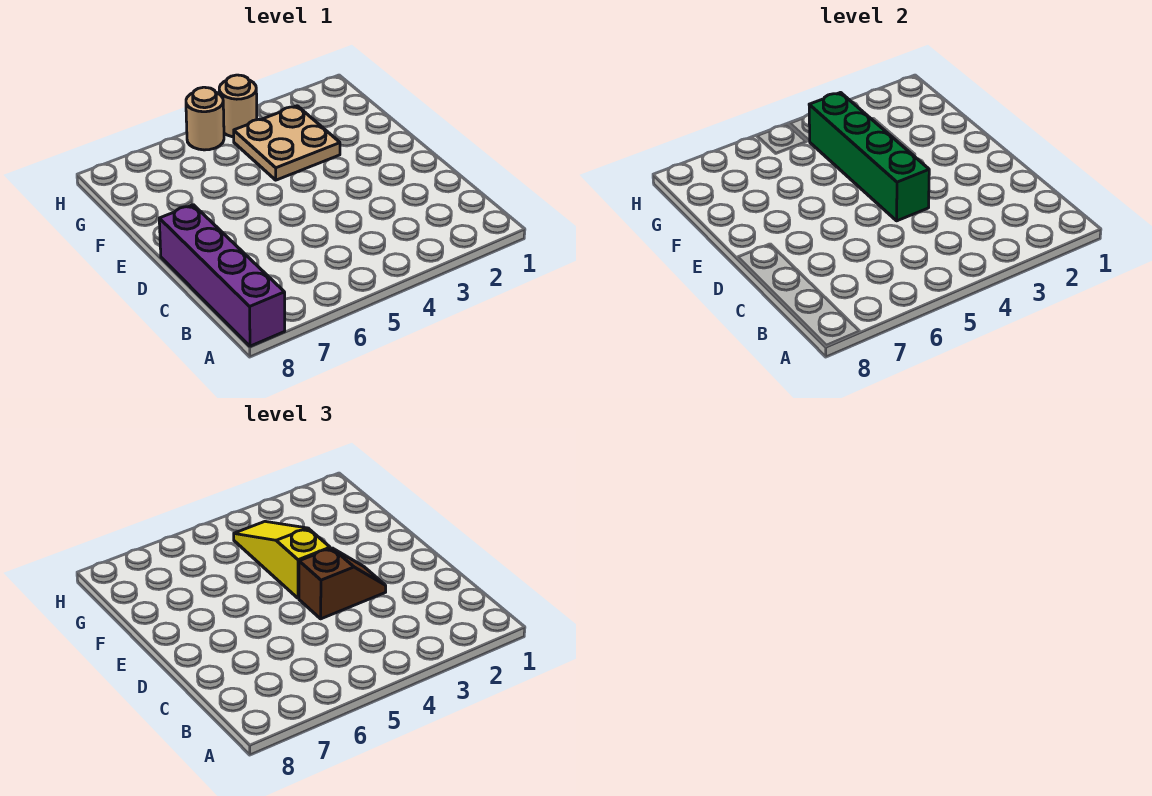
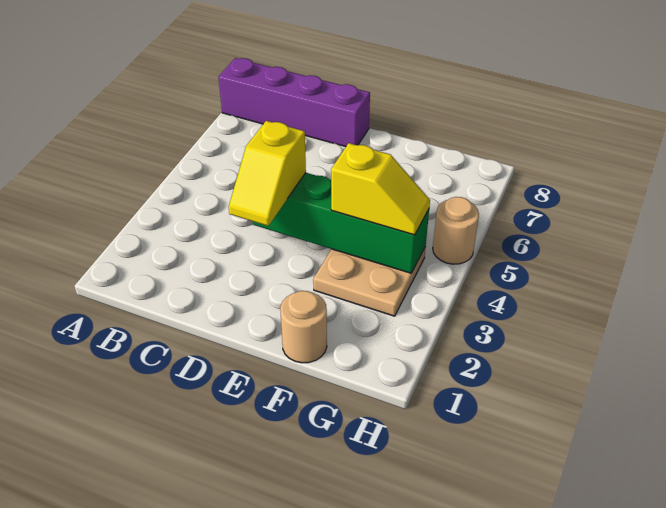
brown 1x2 slope [299,548,386,619] -> yellow 1x2 slope [229,121,306,226]
yellow 1x3 slope [234,521,330,598] -> yellow 1x2 slope [331,143,430,235]
tan 1x1 round brick [219,75,257,137] -> tan 1x1 round brick moved to [280,291,327,363]

